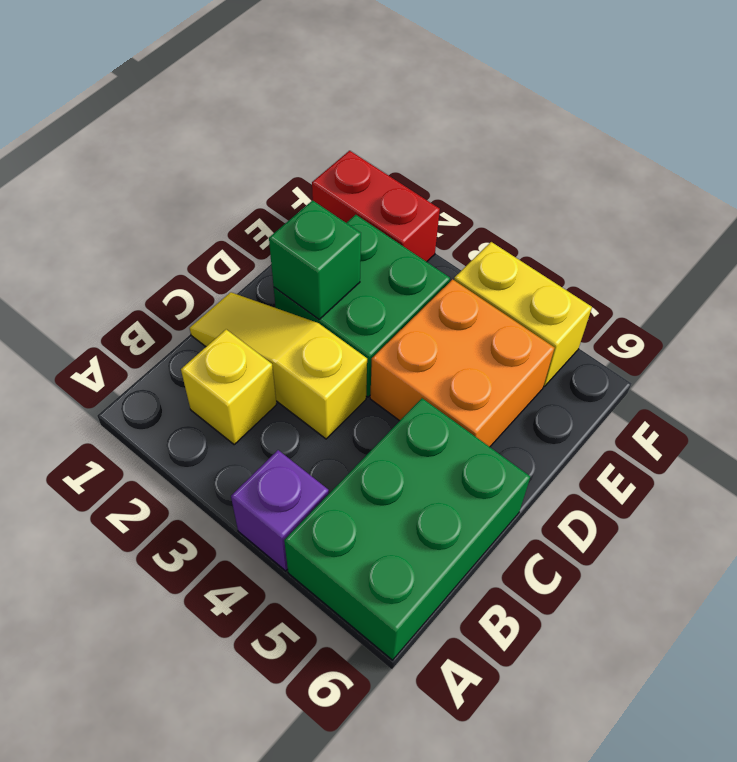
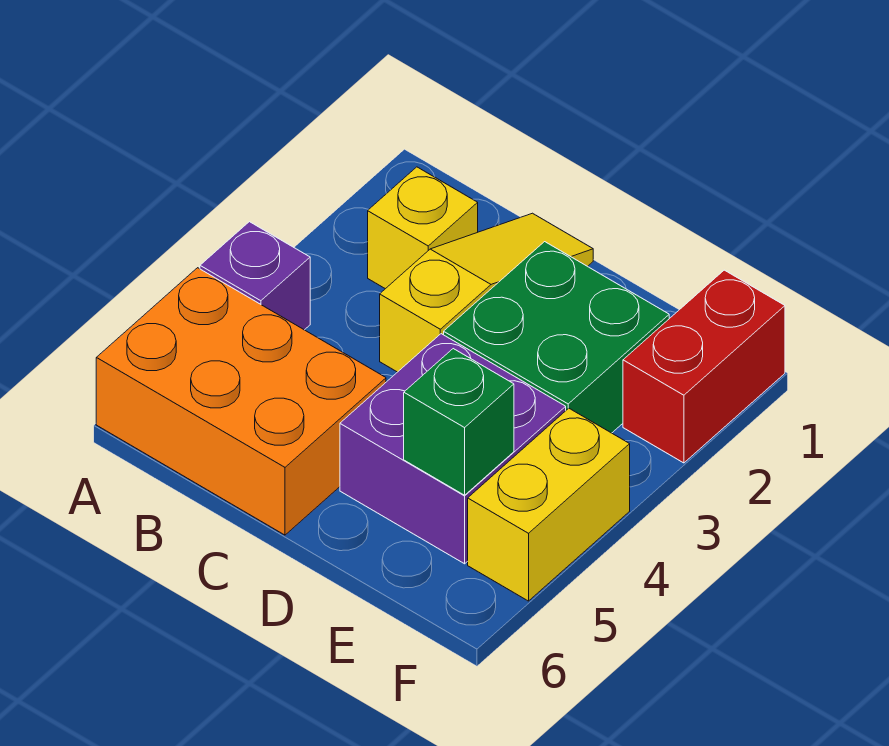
green 2x3 brick [284,398,530,660] -> orange 2x3 brick [96,268,386,535]
green 1x1 brick [269,200,361,319] -> green 1x1 brick moved to [404,349,514,495]
orange 2x2 brick [370,279,554,447] -> purple 2x2 brick [340,334,566,564]

